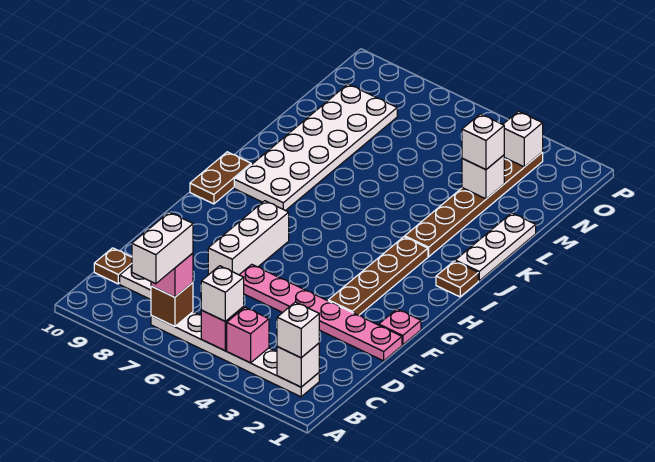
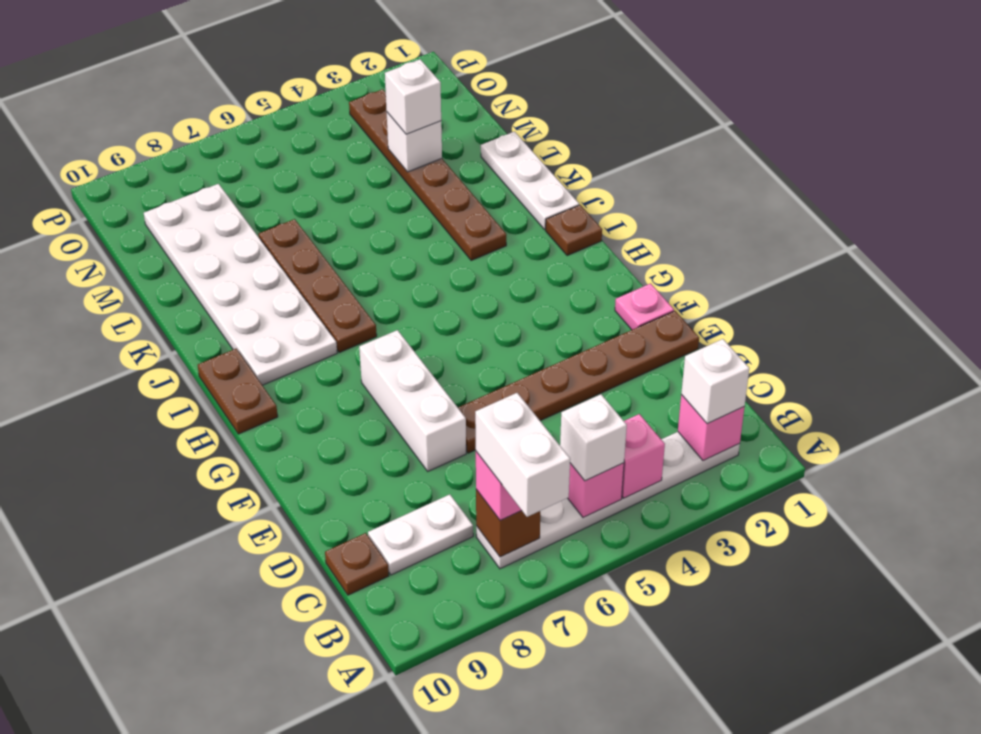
white 1x1 brick [277,343,319,387] -> pink 1x1 brick [678,395,744,461]
pink 1x6 plate [239,264,402,361] -> brown 1x6 plate [458,311,699,453]
brown 1x4 plate [328,237,428,315] -> brown 1x4 plate moved to [258,219,377,352]
white 1x1 brick [503,111,543,167] -> none

